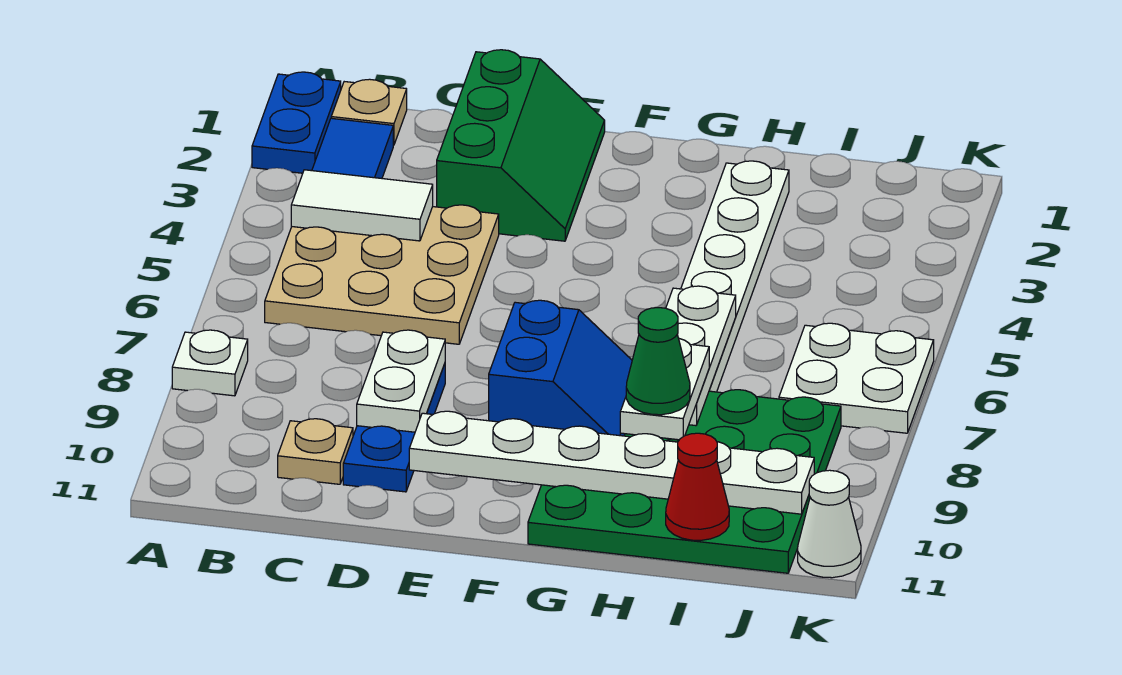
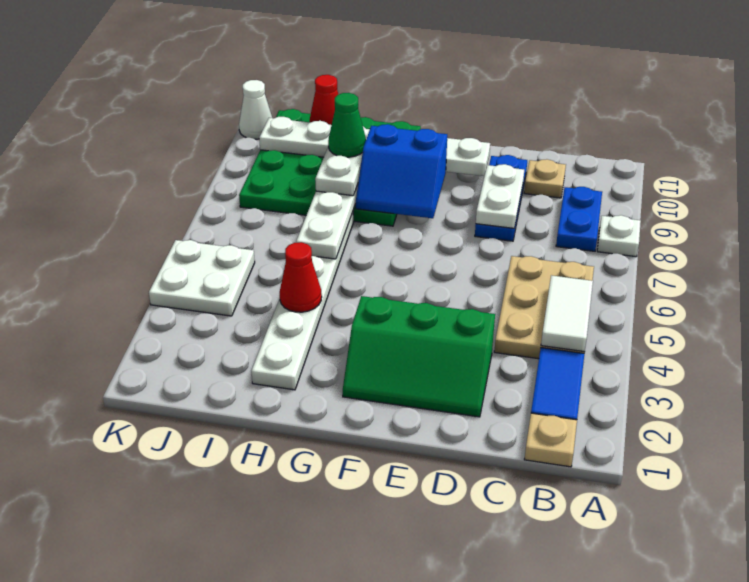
blue 1x2 plate [252,72,341,173] -> blue 1x2 plate moved to [556,187,602,251]
tan 3x3 plate [265,205,499,344] -> tan 2x3 plate [494,256,594,359]
white 1x2 tile [291,170,433,241] -> white 1x2 tile turned to [541,275,593,352]
green 2x3 slope [437,50,605,241] -> green 2x3 slope turned to [343,296,495,417]
blue 2x2 slope [489,300,632,436] -> blue 2x2 slope turned to [356,124,447,218]
none -> red 1x1 cone [280,242,322,312]
white 2x2 plate [779,323,934,433] -> white 2x2 plate moved to [149,240,255,316]

